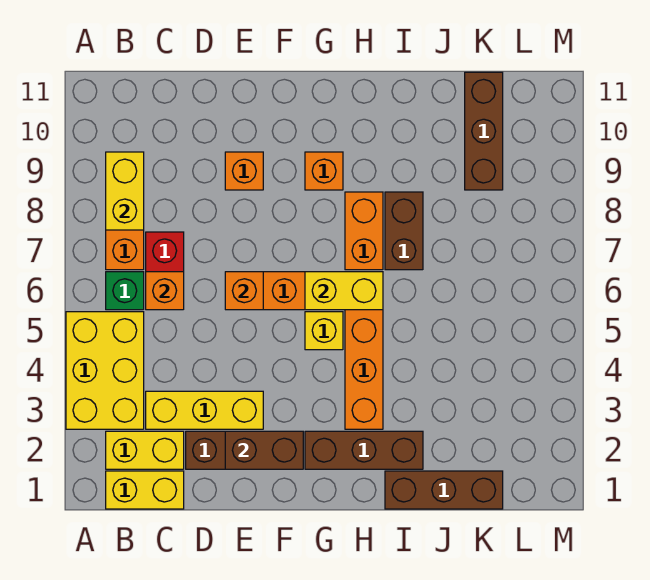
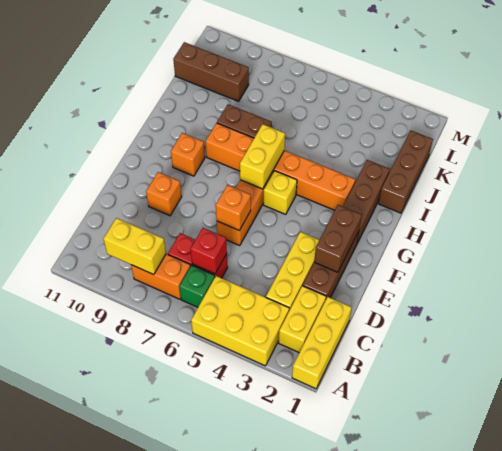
yellow 1x2 brick [106,471,184,509] -> yellow 1x3 brick [292,297,352,389]
orange 1x1 brick [146,272,184,310] -> red 1x1 brick [191,228,227,274]

